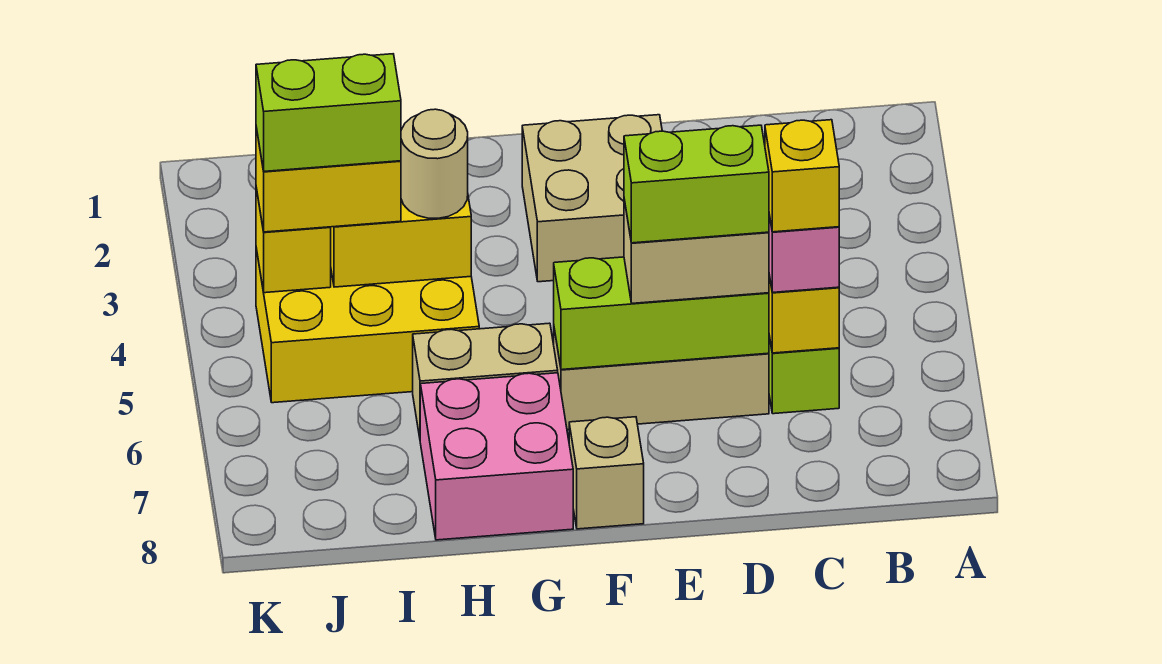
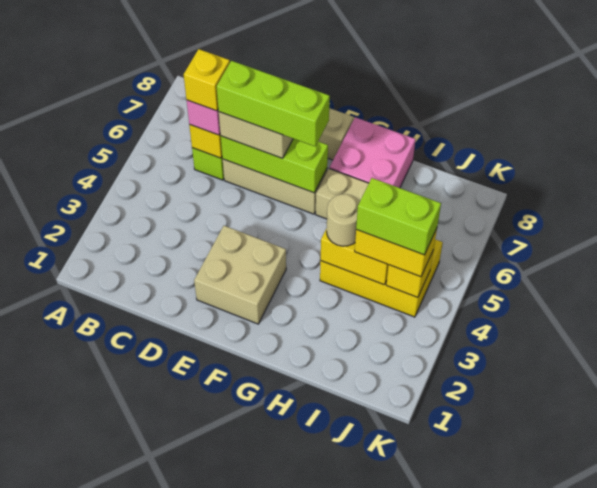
lime 1x2 brick [624,125,769,243] -> lime 1x3 brick [217,61,330,146]

